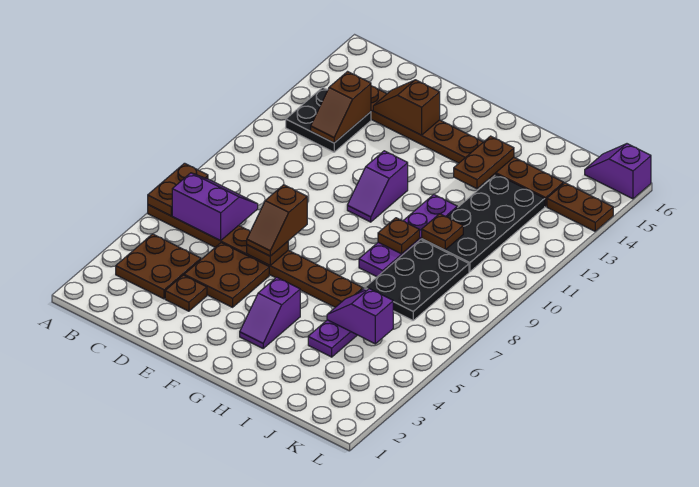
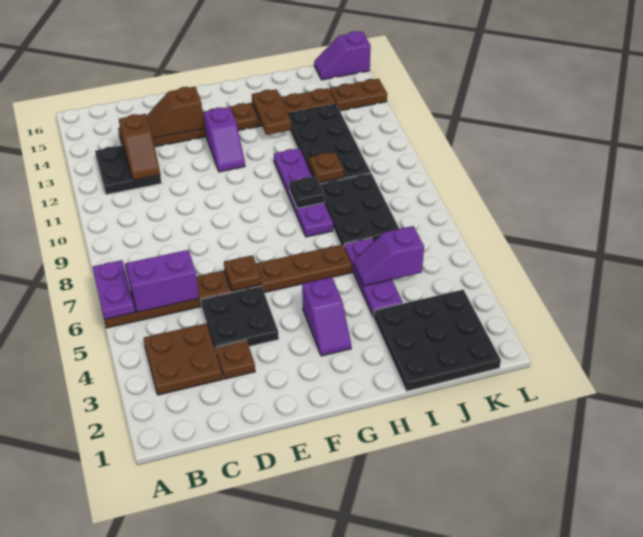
brown 1x2 plate [148,163,208,216] -> purple 1x2 plate [92,260,135,320]
brown 2x2 plate [184,243,269,307] -> black 2x2 plate [201,286,279,352]
brown 1x2 slope [247,185,307,256] -> none
purple 1x2 slope [347,151,408,222] -> purple 1x2 slope moved to [204,107,245,172]
brown 1x1 plate [378,218,420,254] -> black 1x1 plate [289,176,324,208]
none -> black 3x3 plate [374,290,501,391]

